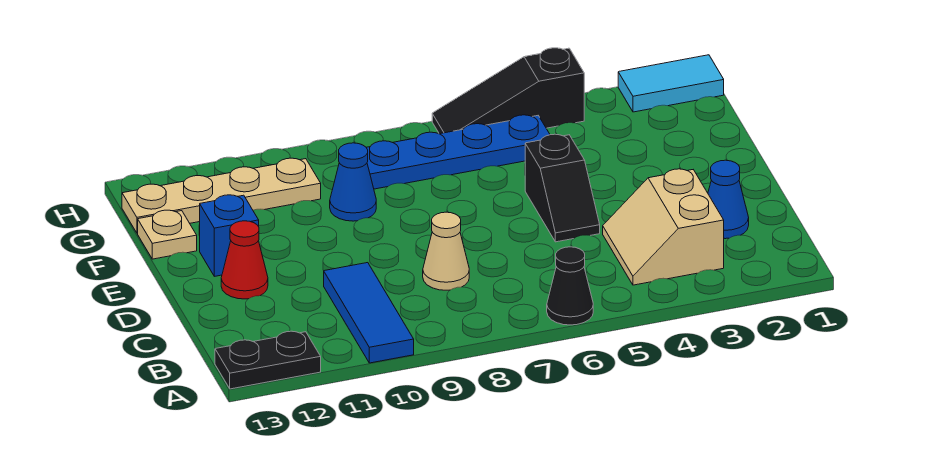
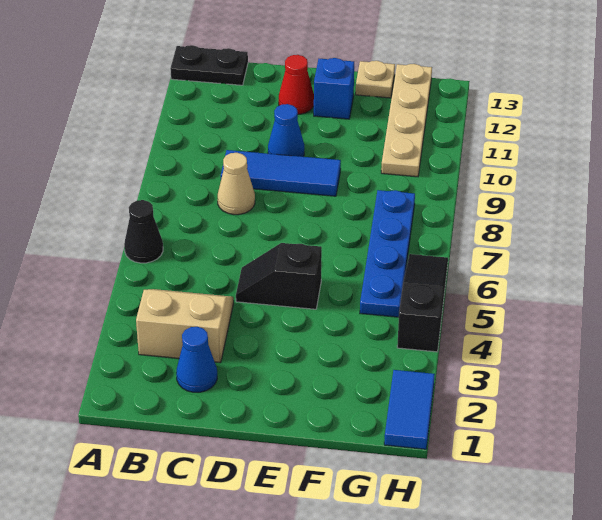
blue 1x3 tile [324,263,414,363] -> blue 1x3 tile moved to [221,150,341,196]
black 1x2 plate [215,331,321,389] -> black 1x2 plate turned to [170,45,248,85]
blue 1x1 cone [330,143,376,221] -> blue 1x1 cone moved to [268,104,304,157]
cyan 1x2 tile [618,55,724,112] -> blue 1x2 tile [384,370,435,449]

